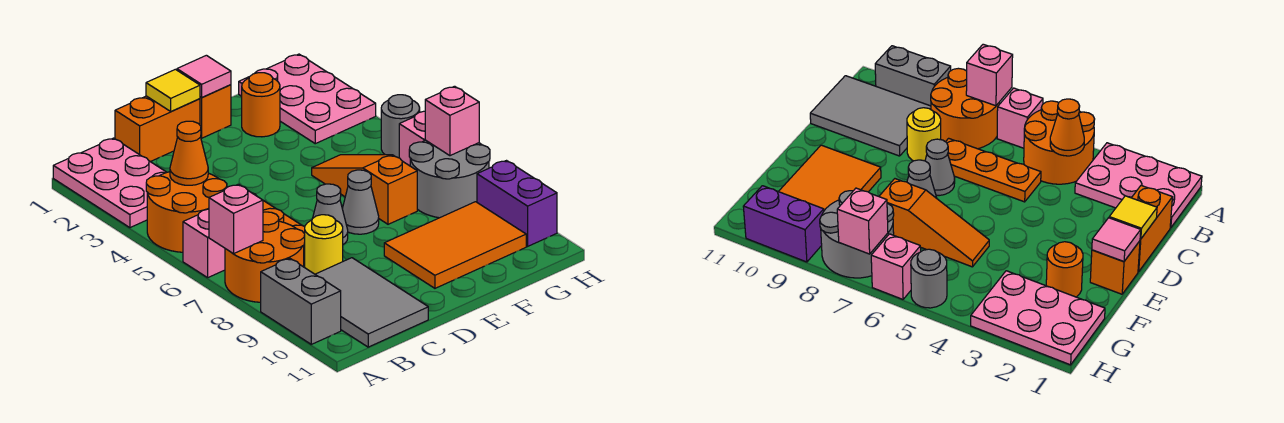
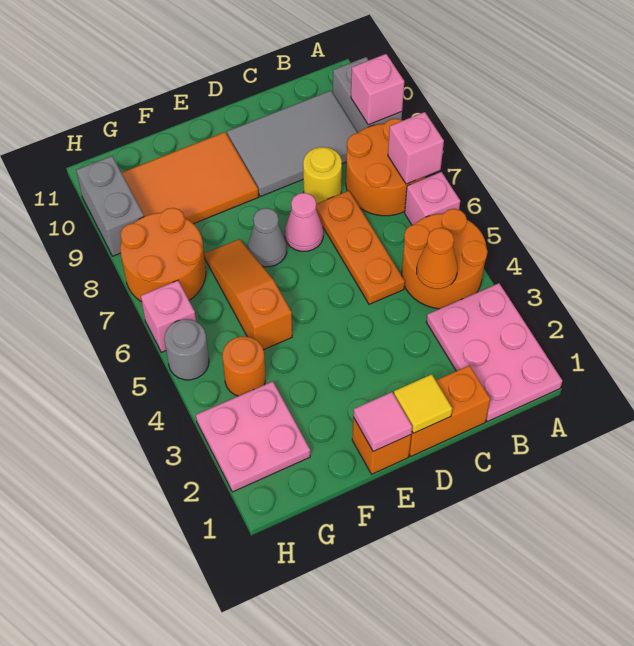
grey 2x3 tile [315,258,428,347] -> grey 2x3 tile turned to [227,91,358,197]
grey 1x1 cone [313,184,348,244] -> pink 1x1 cone [285,193,323,251]
orange 1x1 round brick [242,73,280,137] -> orange 1x1 round brick moved to [222,337,265,396]
orange 1x3 slope [312,155,417,224] -> orange 1x3 slope turned to [204,239,292,350]
pink 2x3 plate [239,54,376,144] -> pink 2x2 plate [196,381,310,492]
grey 2x2 round brick [409,140,490,218] -> orange 2x2 round brick [120,208,206,302]
pink 1x1 brick [425,86,479,156] -> pink 1x1 brick moved to [351,54,404,125]
purple 1x2 brick [477,161,557,246] -> grey 1x2 brick [76,156,144,256]

